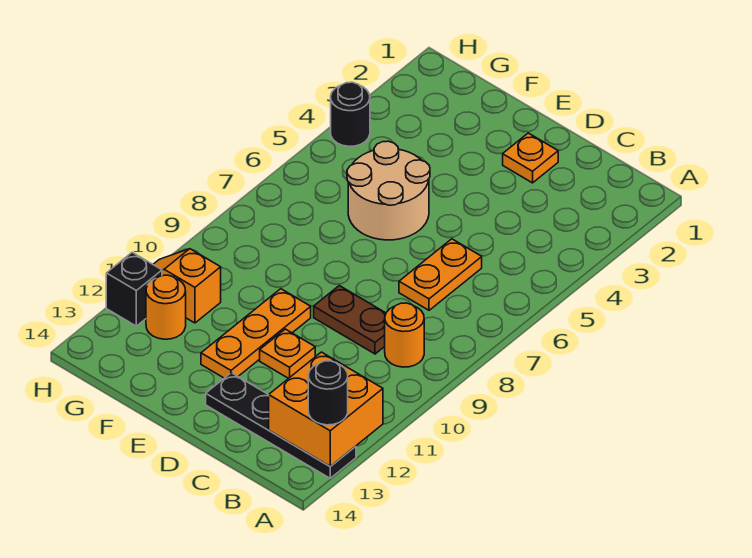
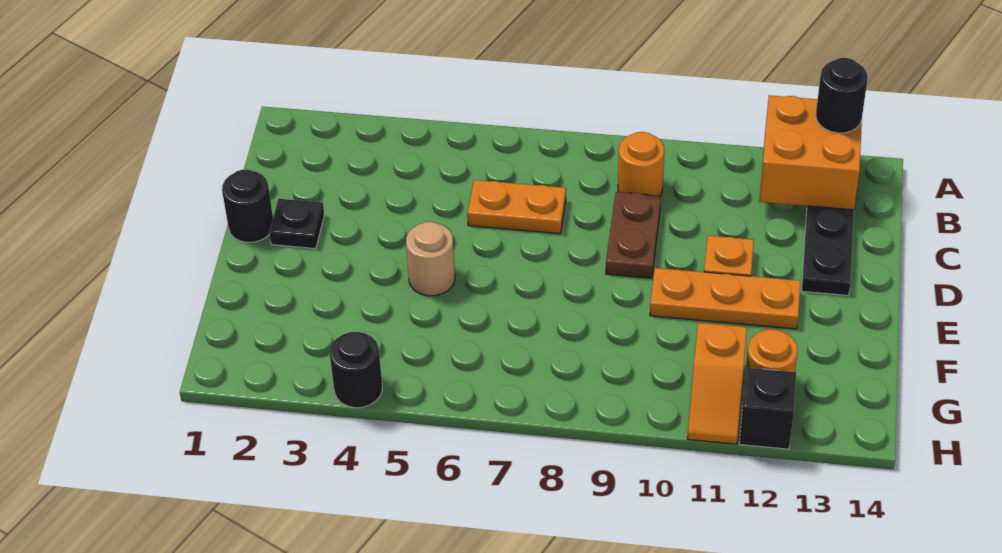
none -> black 1x1 round brick [222,169,273,242]
orange 1x1 plate [503,133,558,183] -> black 1x1 plate [269,199,324,249]
tan 2x2 round brick [347,141,430,240] -> tan 1x1 round brick [406,222,455,296]

